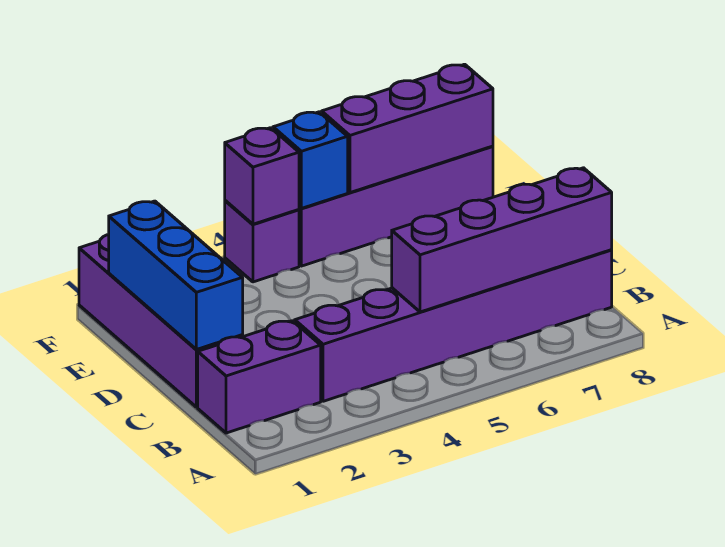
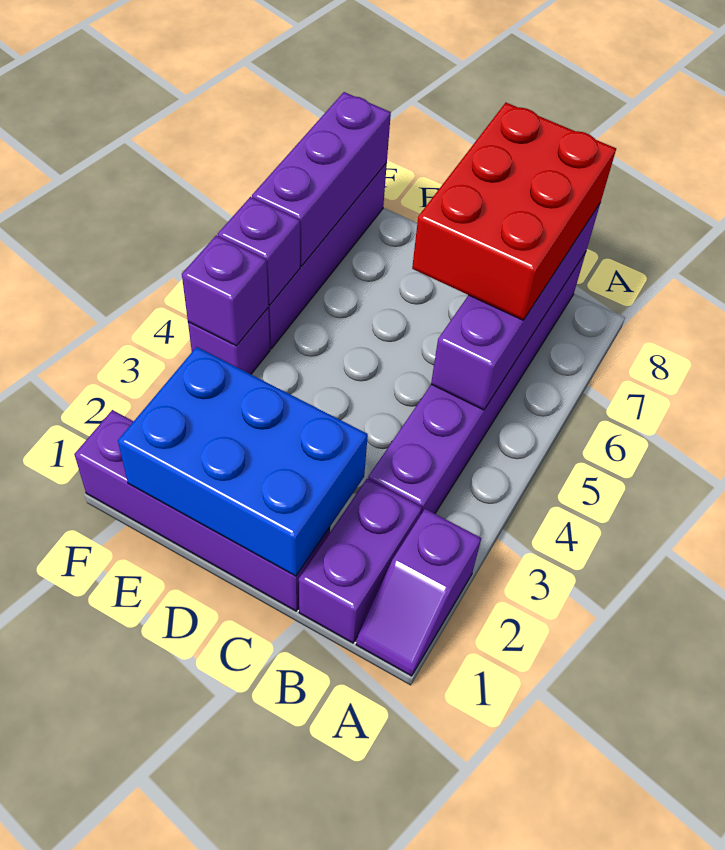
none -> purple 1x2 slope [356,509,481,676]
none -> red 2x3 brick [412,103,616,320]
blue 1x3 brick [109,201,243,349] -> blue 2x3 brick [118,347,368,576]
blue 1x1 brick [273,112,348,208] -> purple 1x1 brick [218,197,300,305]

